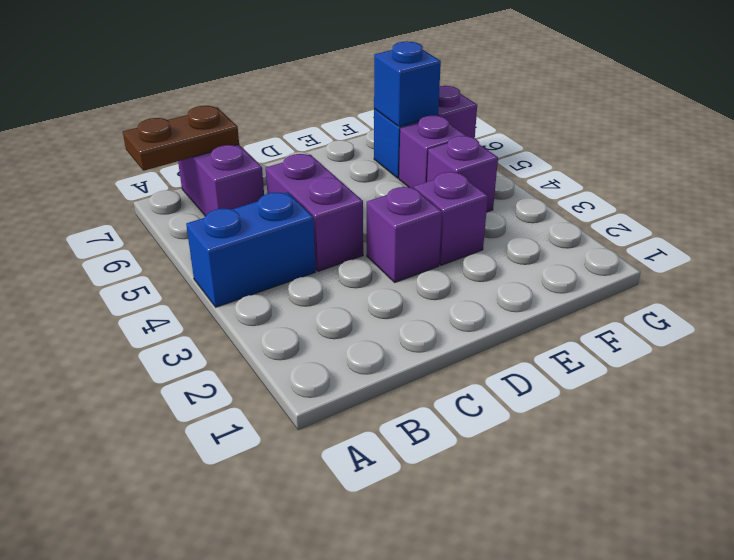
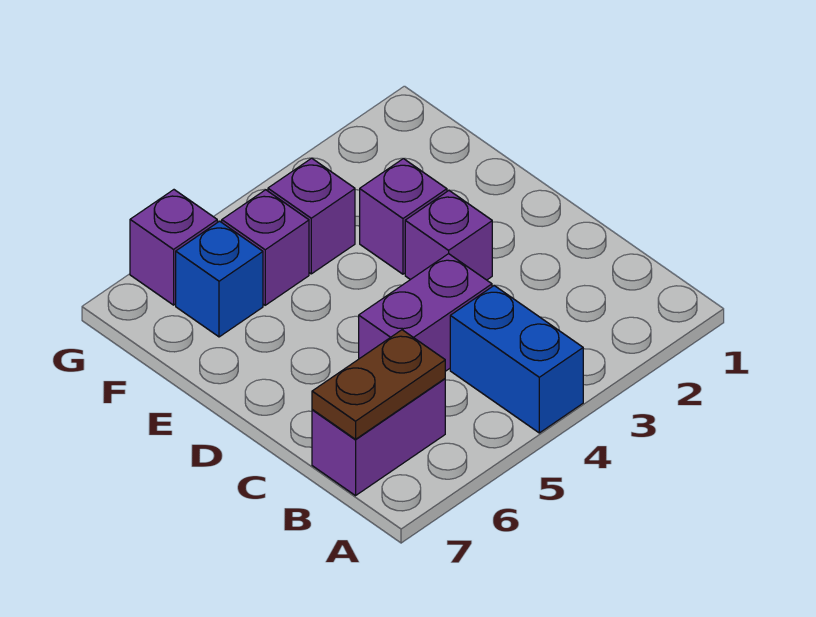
brown 1x2 plate [123,106,239,171] -> brown 1x2 plate turned to [312,330,445,439]
blue 1x1 brick [374,41,441,127] -> none

